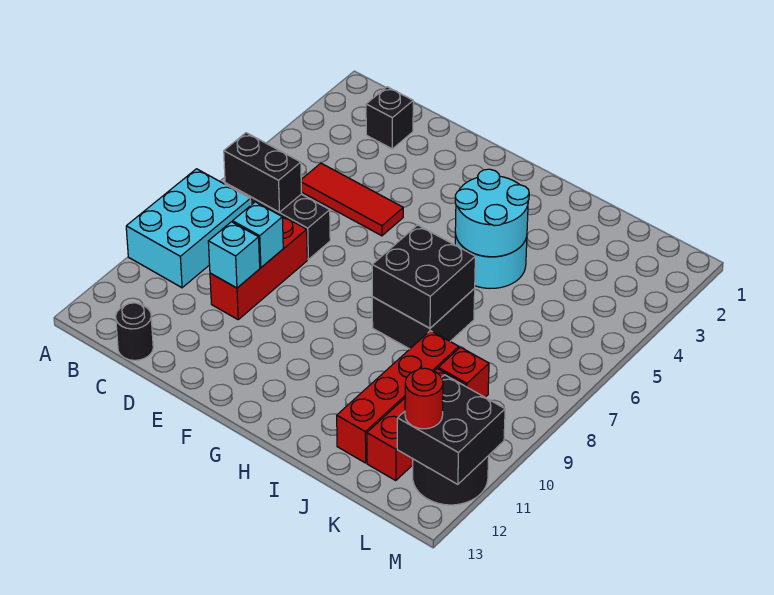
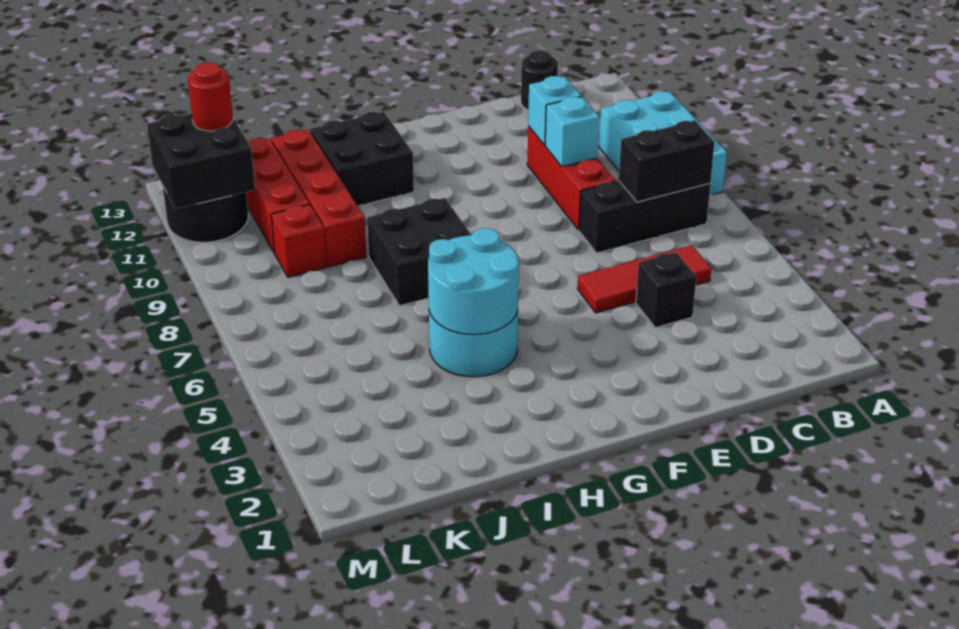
black 1x1 brick [366,87,413,149] -> black 1x1 brick moved to [636,252,696,328]
black 2x2 brick [372,225,475,328] -> black 2x2 brick moved to [310,112,414,206]

